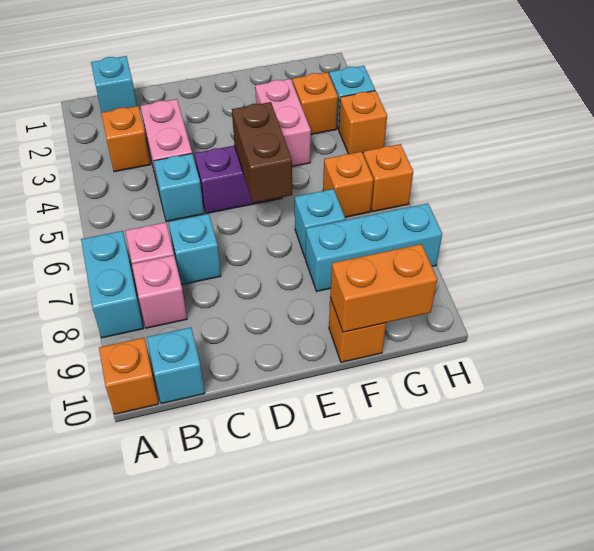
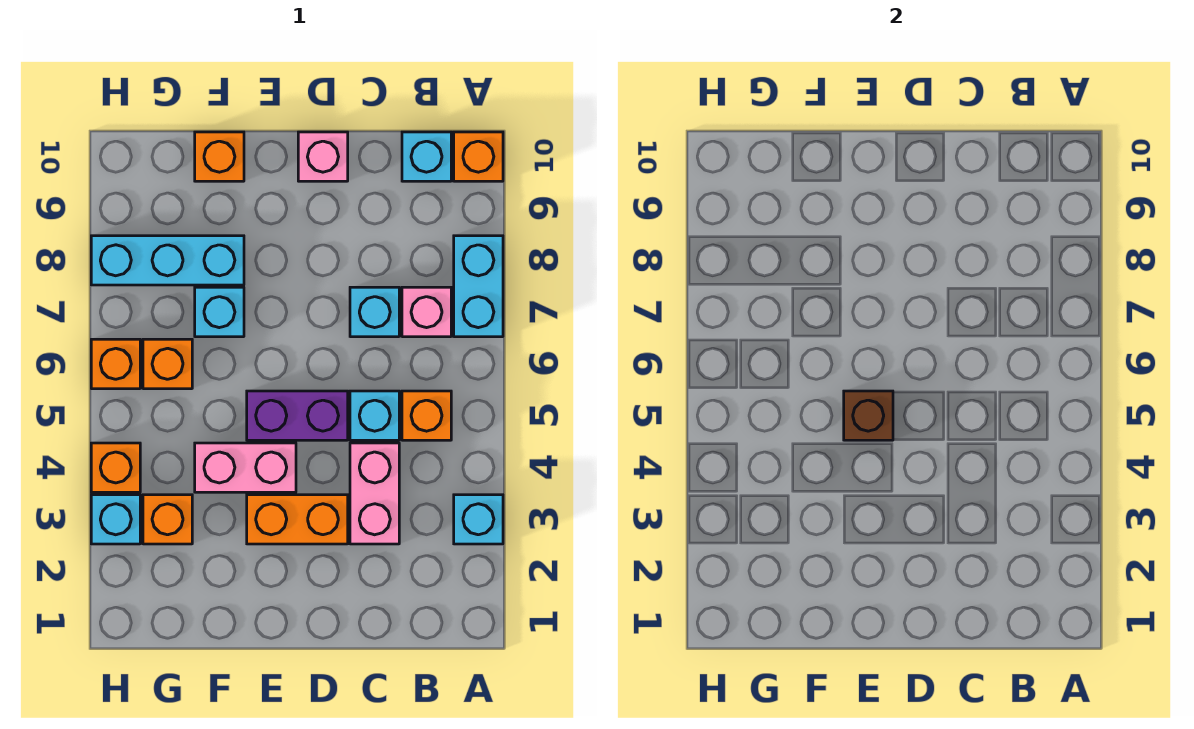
cyan 1x1 brick [91,56,137,112] -> cyan 1x1 brick moved to [454,495,503,544]
orange 1x1 brick [101,106,150,172] -> orange 1x1 brick moved to [402,391,451,440]
pink 1x1 brick [132,255,187,328] -> pink 1x1 brick moved to [298,132,348,181]
brown 1x2 brick [232,102,292,203] -> brown 1x1 brick [844,391,893,440]
pink 1x2 brick [255,79,311,167] -> pink 1x2 brick turned to [195,443,296,492]
orange 1x2 brick [330,244,437,332] -> orange 1x2 brick moved to [247,495,348,544]

